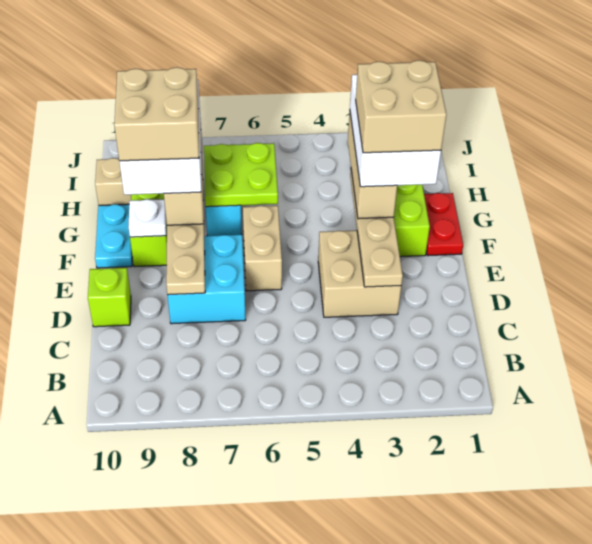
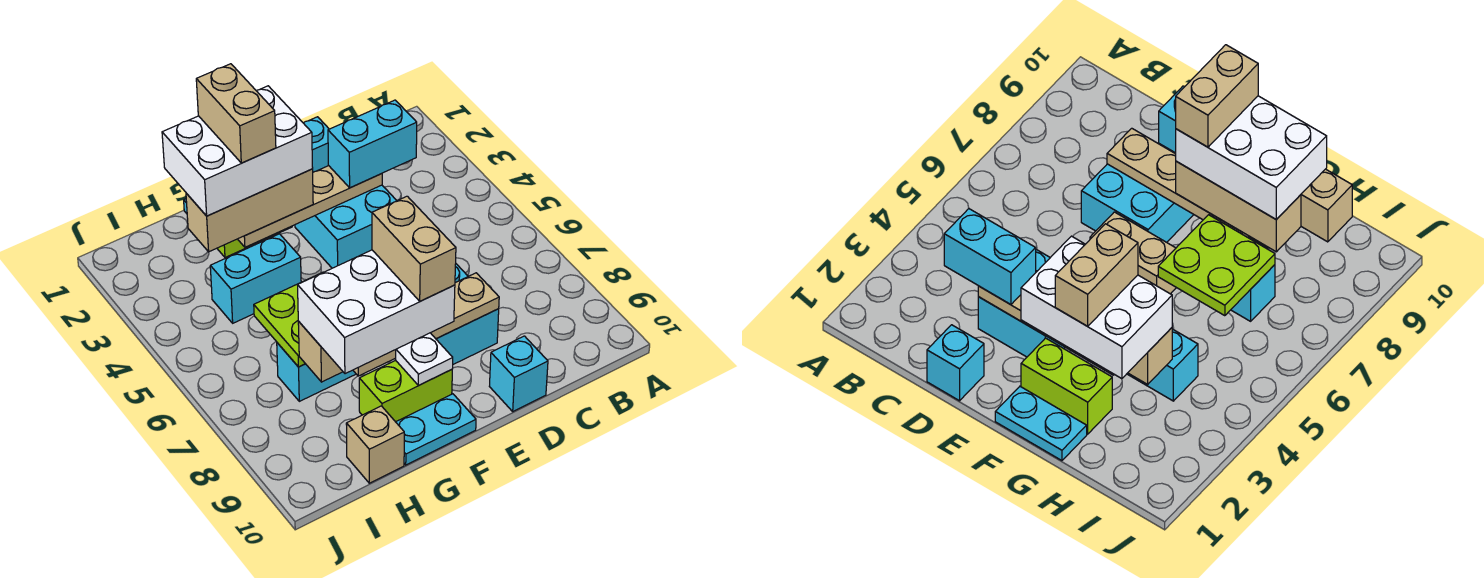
none -> cyan 1x2 brick [328,100,417,188]
none -> cyan 1x1 brick [304,117,329,172]
tan 2x2 brick [318,230,401,317] -> cyan 2x2 brick [295,185,397,268]
lime 1x1 brick [88,268,131,327] -> cyan 1x1 brick [489,336,548,411]
red 1x2 plate [424,193,463,256] -> cyan 1x2 plate [995,387,1087,461]
tan 2x2 brick [356,60,446,153] -> tan 1x2 brick [196,64,276,163]
tan 2x2 brick [114,67,199,161] -> tan 1x2 brick [372,196,456,301]
none -> cyan 1x2 brick [210,234,301,323]

